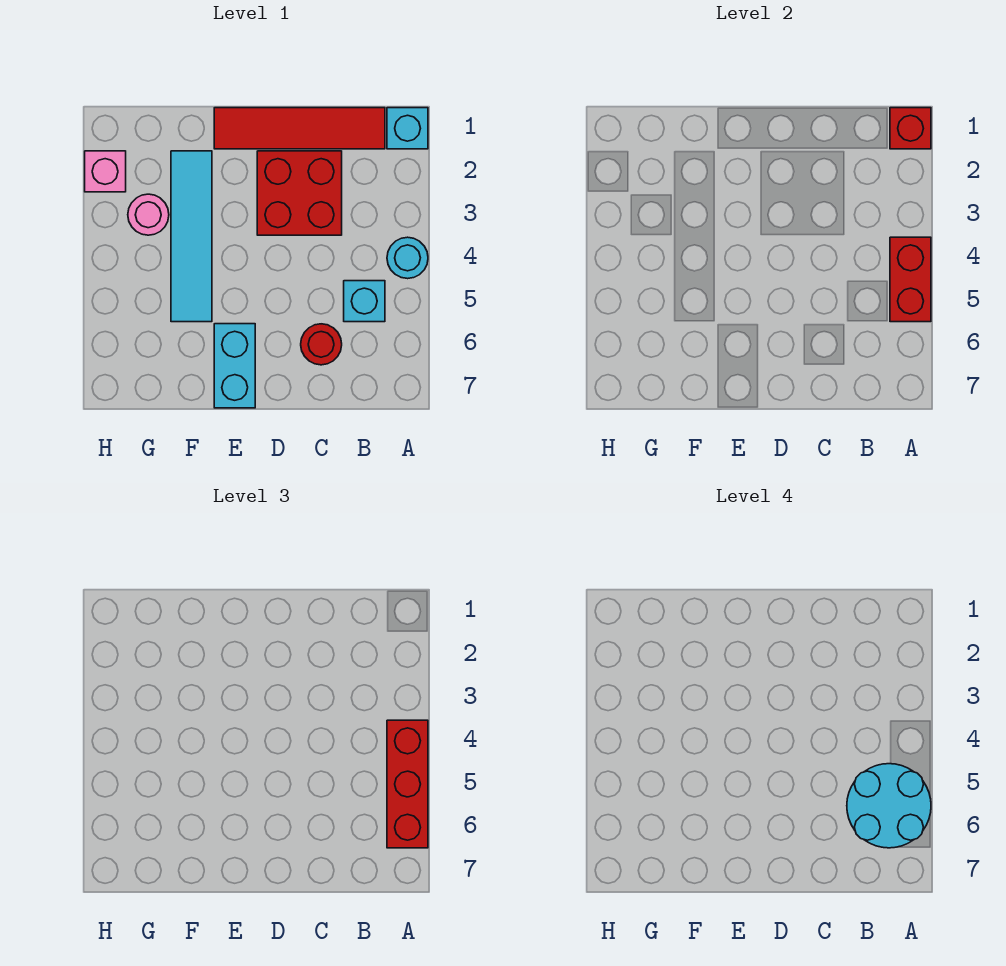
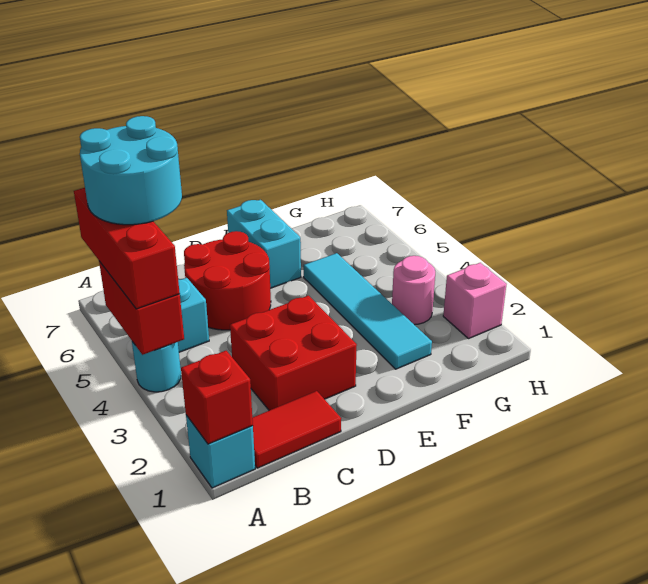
red 1x4 tile [214,108,385,149] -> red 1x2 tile [252,391,341,468]
red 1x1 round brick [301,324,342,365] -> red 2x2 round brick [184,231,271,330]

